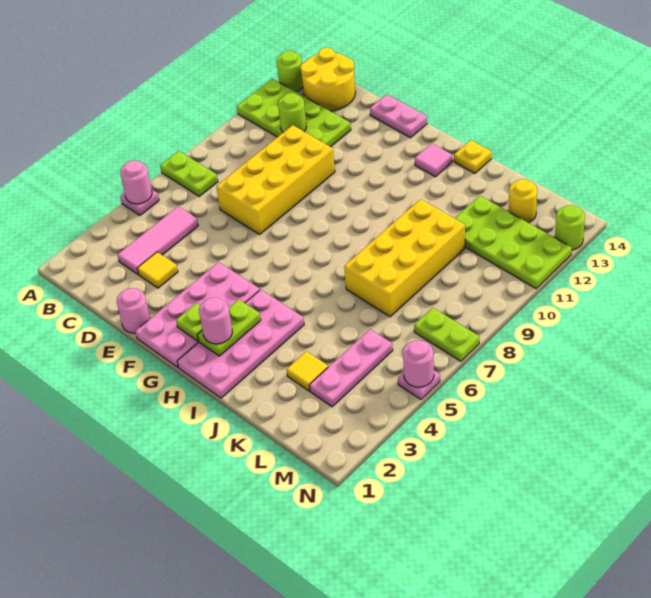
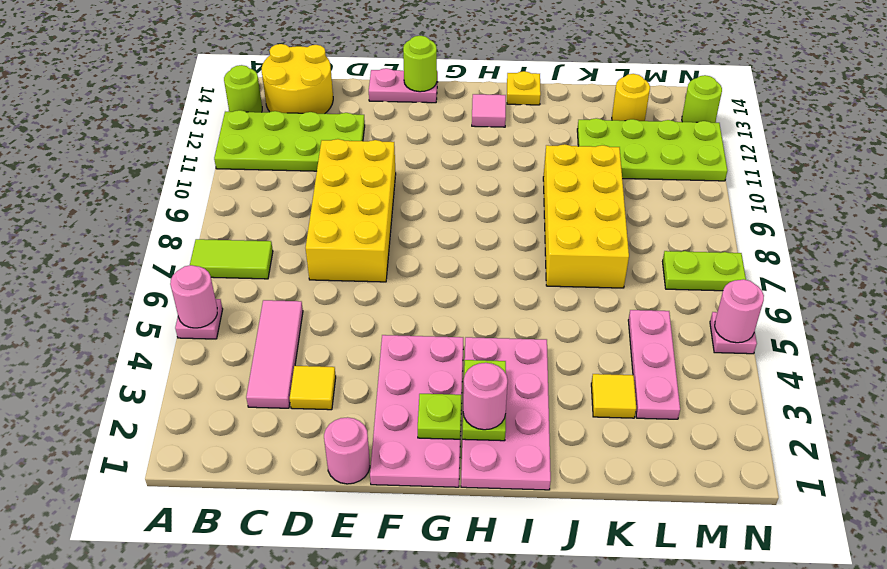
lime 1x2 plate [160,151,218,196] -> lime 1x2 tile [190,239,273,279]
lime 1x1 round brick [278,93,306,132] -> lime 1x1 round brick moved to [403,36,437,92]

